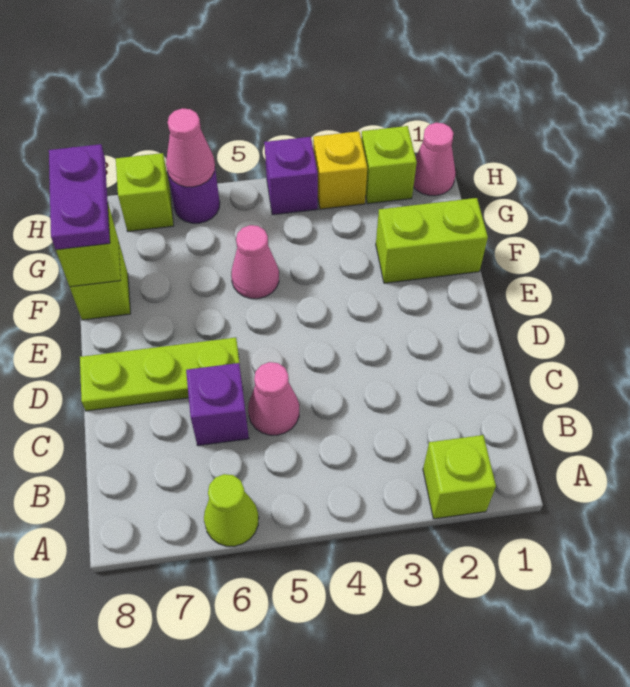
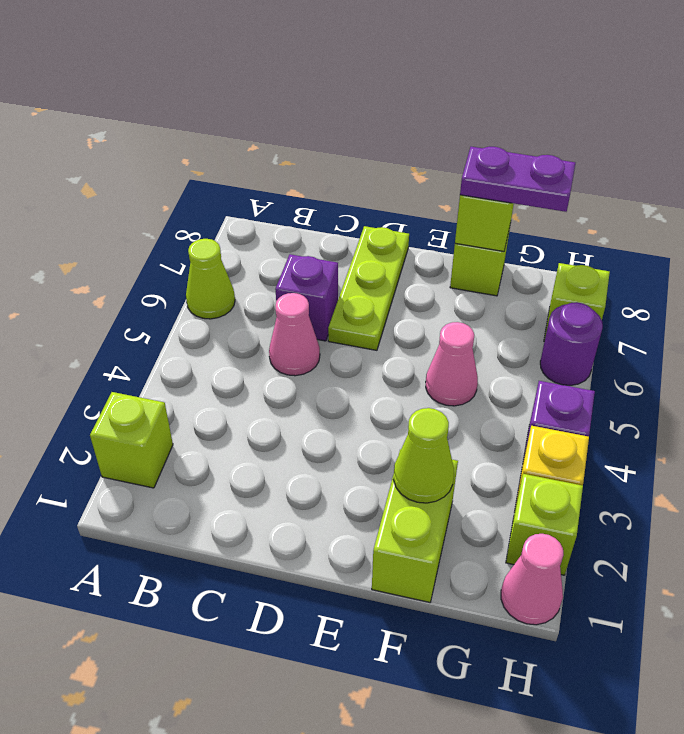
none -> lime 1x1 cone [394,408,454,503]
pink 1x1 cone [166,108,215,187] -> none

